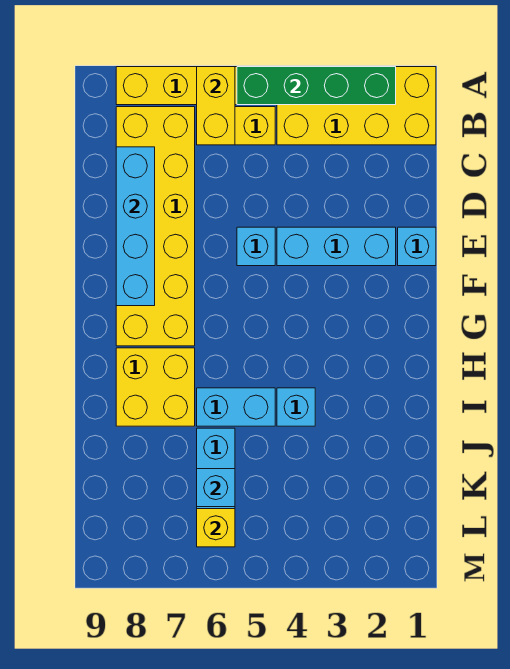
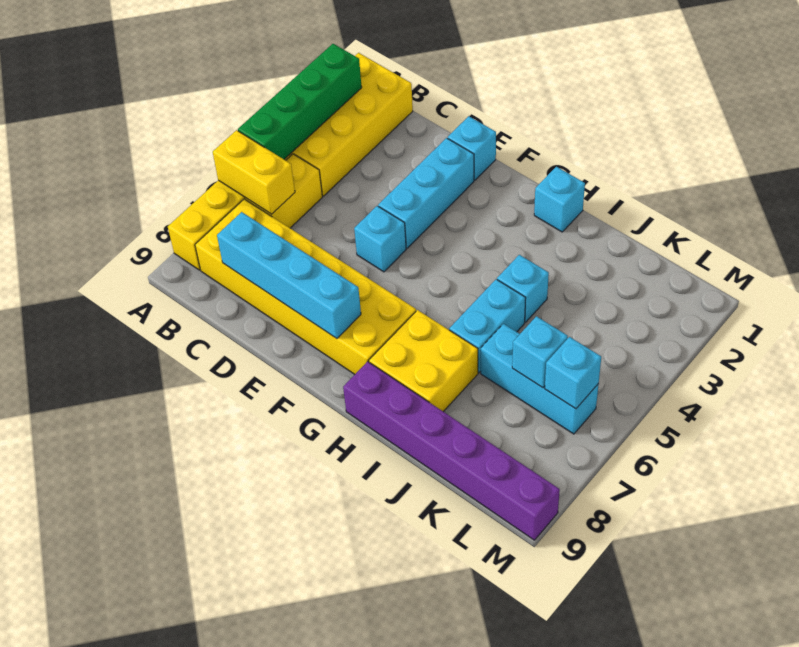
none -> cyan 1x1 brick [534,167,585,232]
none -> purple 1x6 brick [343,361,560,540]
yellow 1x1 brick [197,509,235,547] -> cyan 1x1 brick [545,337,601,409]

